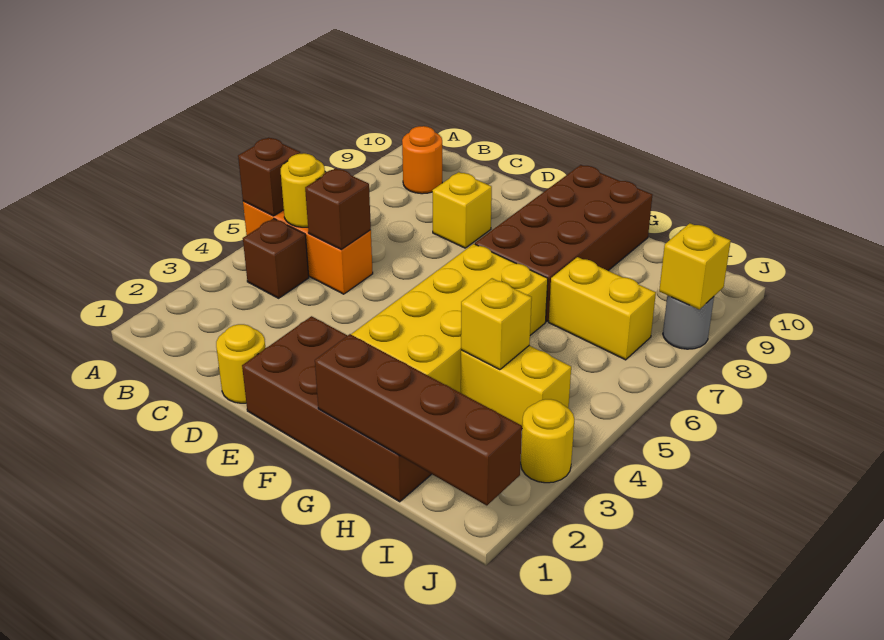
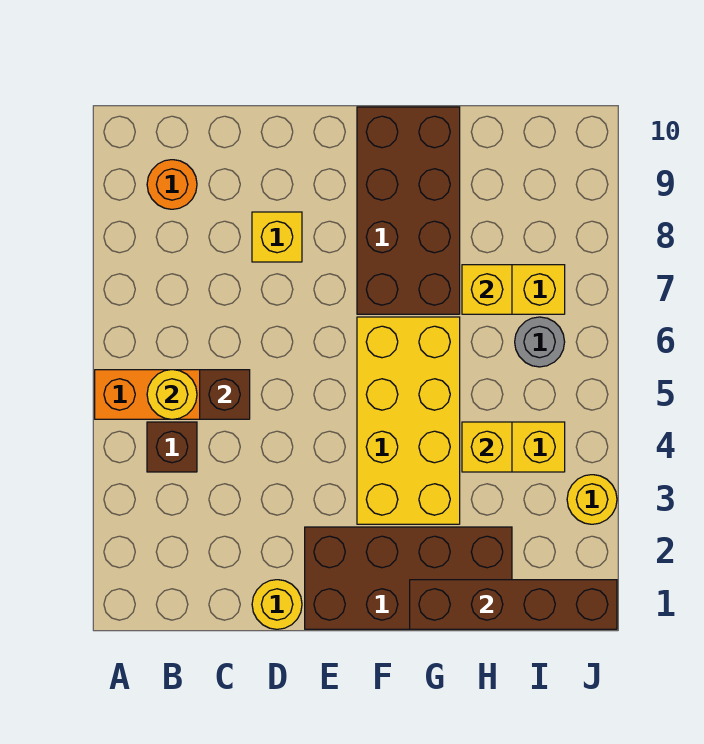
brown 1x1 brick [238,138,300,216] -> none
grey 1x1 round brick [663,295,714,349] -> grey 1x1 round brick moved to [515,317,565,367]
yellow 1x1 brick [659,223,731,309] -> yellow 1x1 brick moved to [462,265,512,314]

